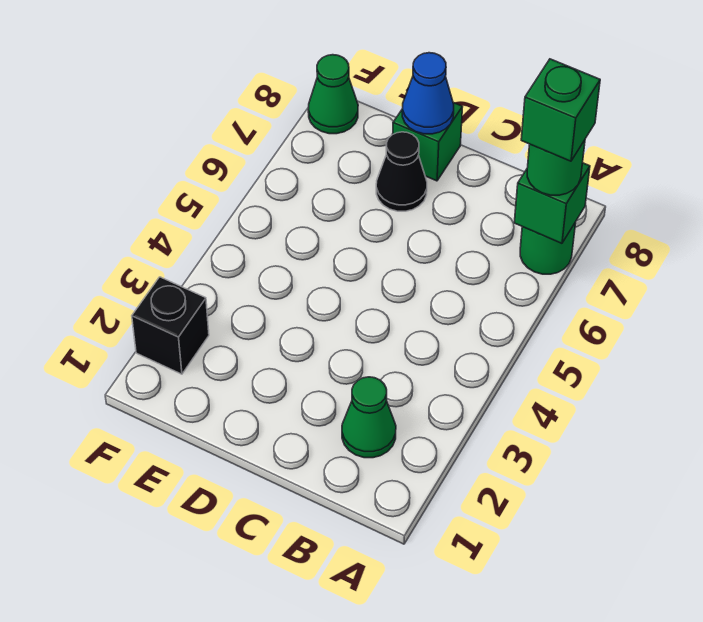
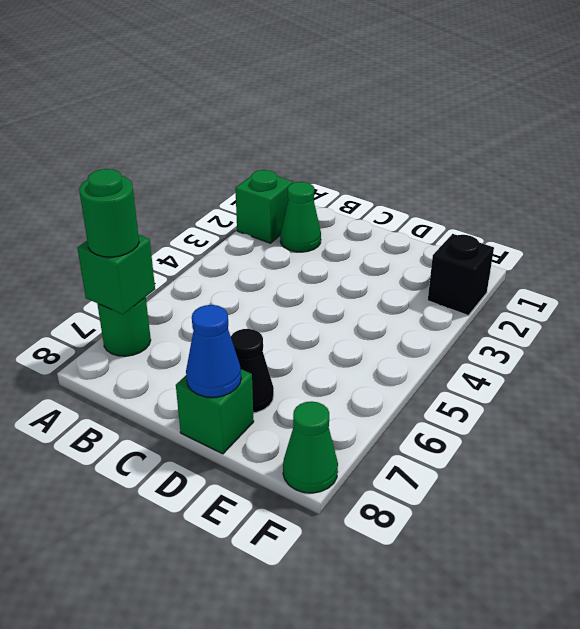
green 1x1 brick [521,59,600,161] -> green 1x1 brick moved to [235,170,293,243]

